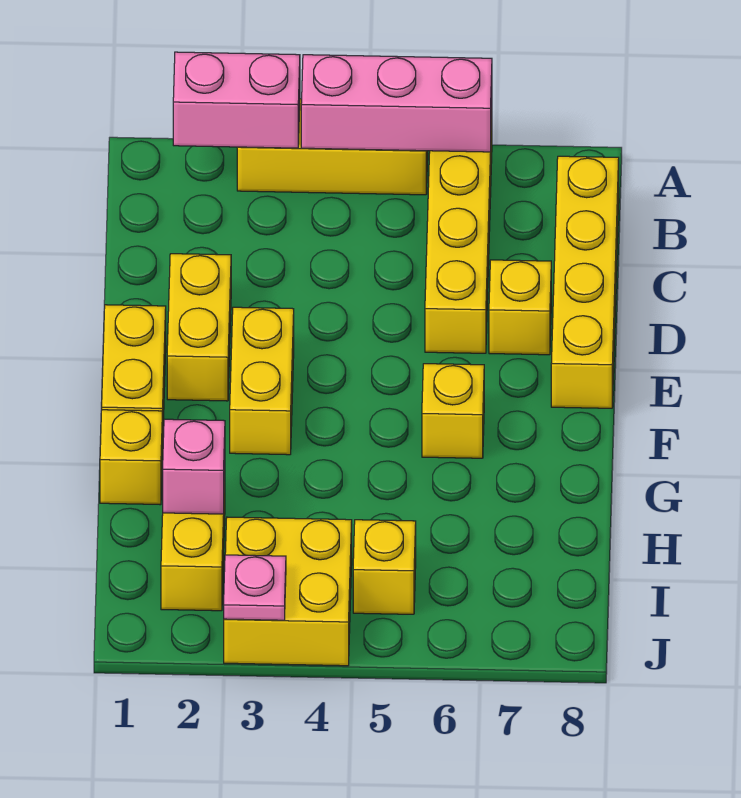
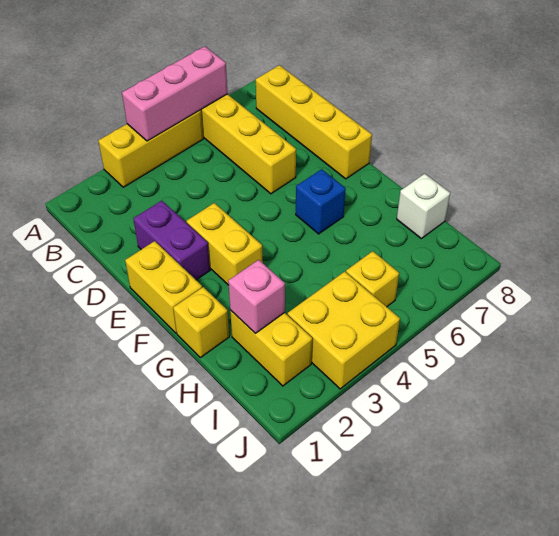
pink 1x2 brick [173,52,300,148] -> none
yellow 1x2 brick [167,254,231,401] -> purple 1x2 brick [133,201,210,280]
yellow 1x1 brick [489,260,551,355] -> none
yellow 1x1 brick [422,364,484,458] -> blue 1x1 brick [296,169,346,234]
none -> white 1x1 brick [397,174,450,238]
pink 1x1 plate [224,555,286,620] -> none

